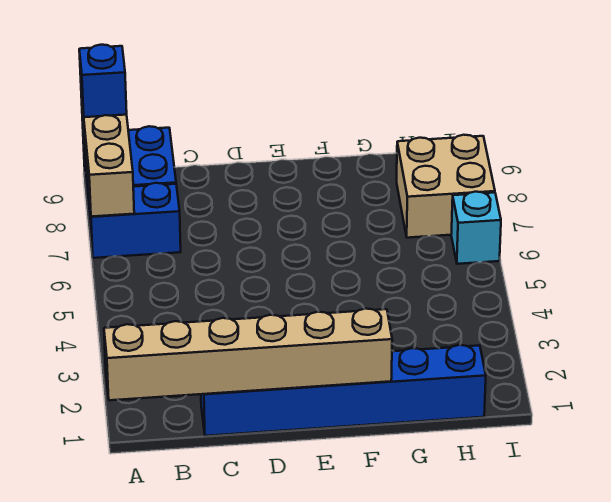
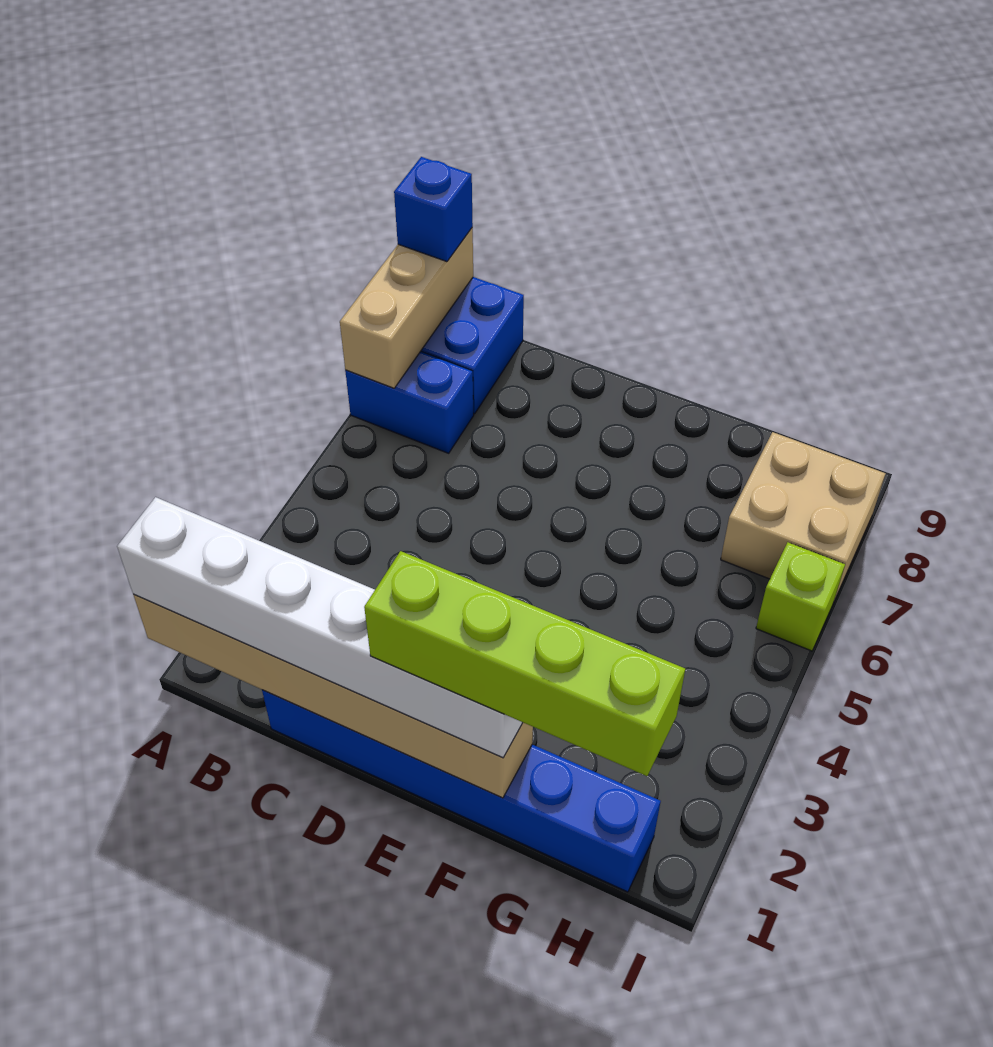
none -> white 1x6 brick [117,497,523,758]
none -> lime 1x4 brick [364,551,685,776]
cyan 1x1 brick [451,192,501,264] -> lime 1x1 brick [756,542,845,651]

